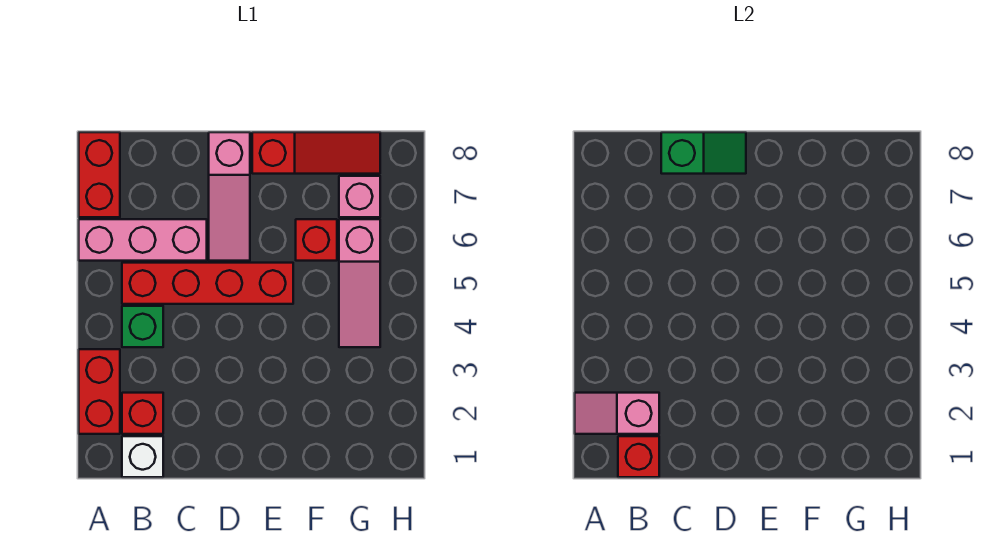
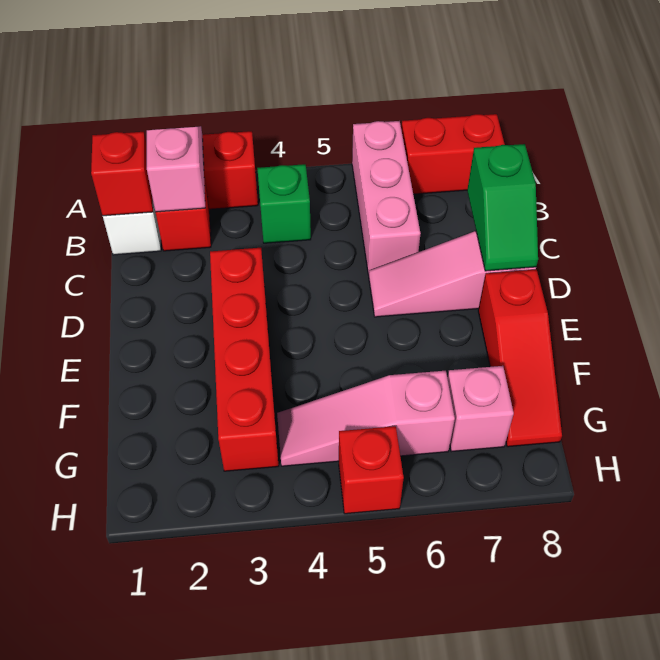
red 1x4 brick [122,263,293,304] -> red 1x4 brick moved to [210,248,279,471]
red 1x1 brick [296,219,337,261] -> red 1x1 brick moved to [339,426,404,514]

